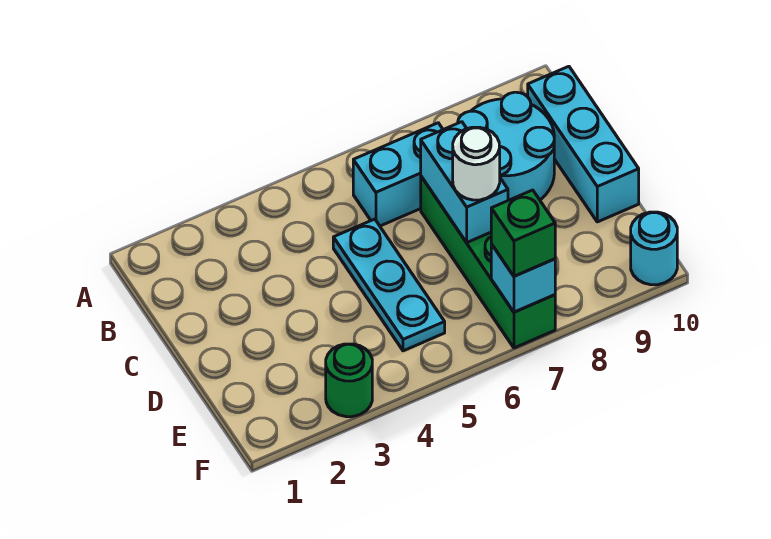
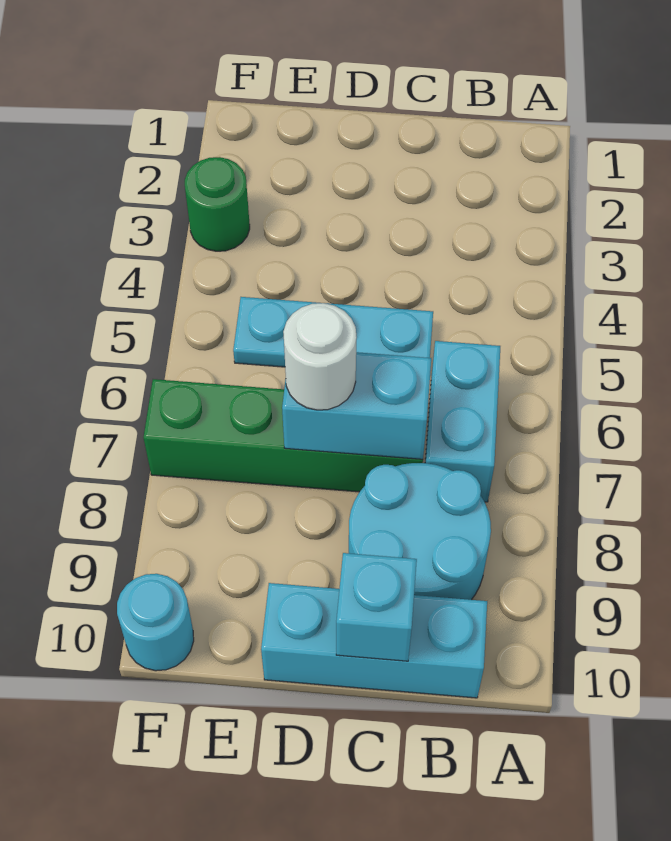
cyan 1x1 brick [491,244,555,312] -> cyan 1x1 brick moved to [336,553,417,661]
green 1x1 brick [491,190,555,276] -> none

